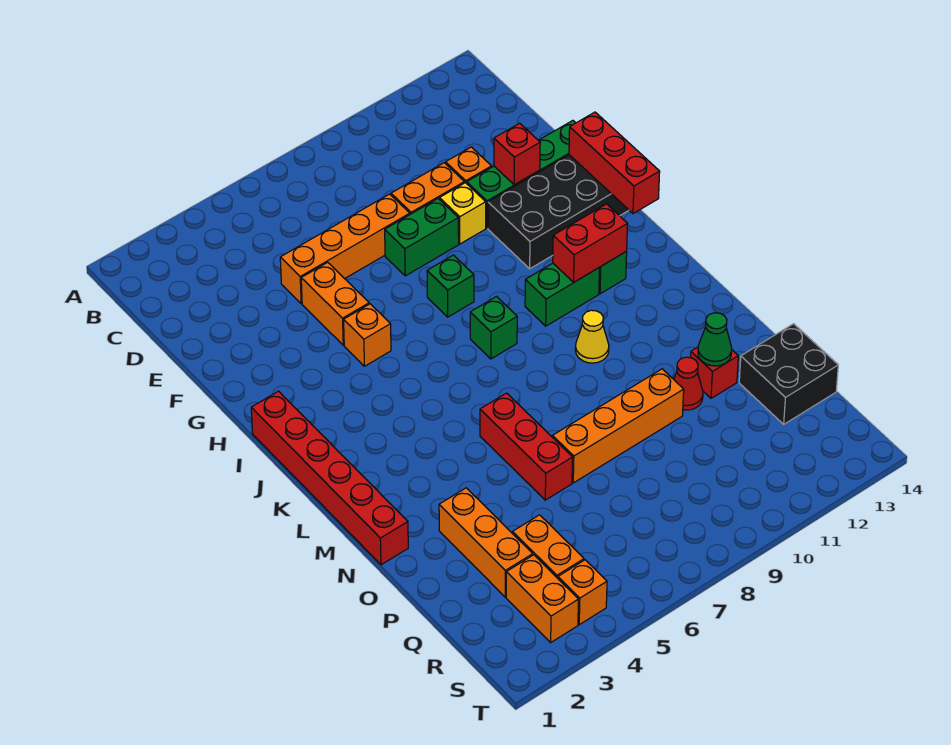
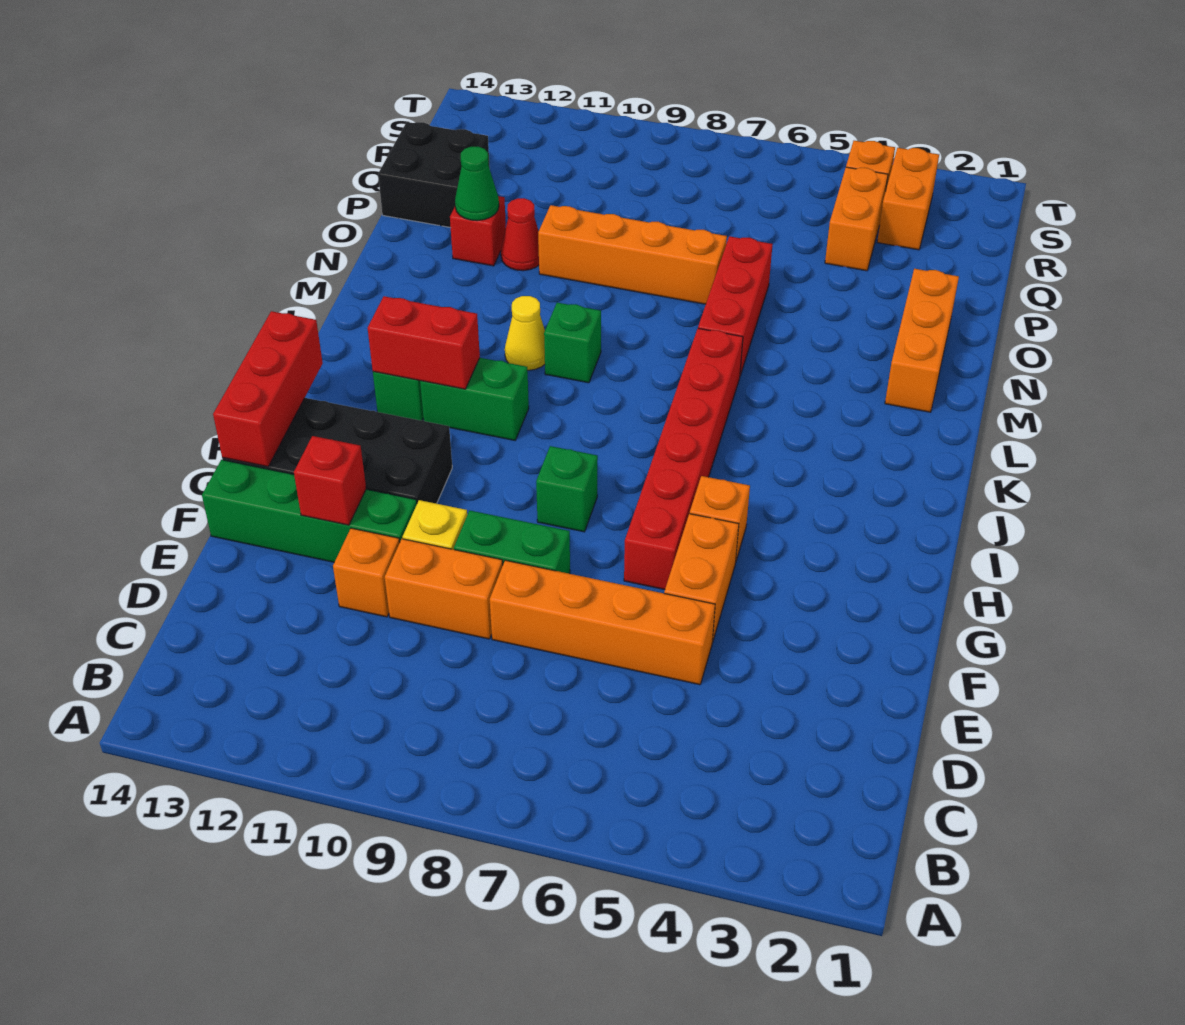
red 1x6 brick [251,391,408,565] -> red 1x6 brick moved to [624,328,743,590]
green 1x1 brick [470,297,517,359] -> green 1x1 brick moved to [544,303,601,383]
orange 1x3 brick [439,488,533,597] -> orange 1x3 brick moved to [885,269,959,412]

